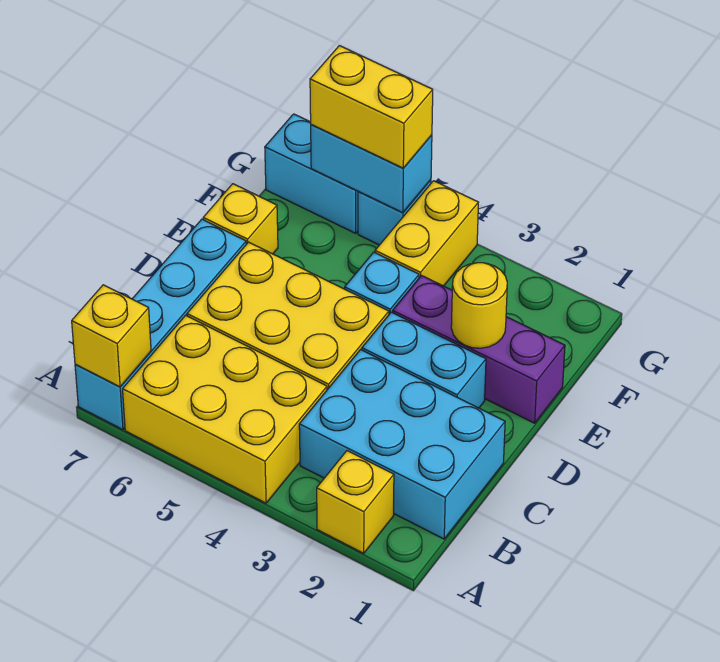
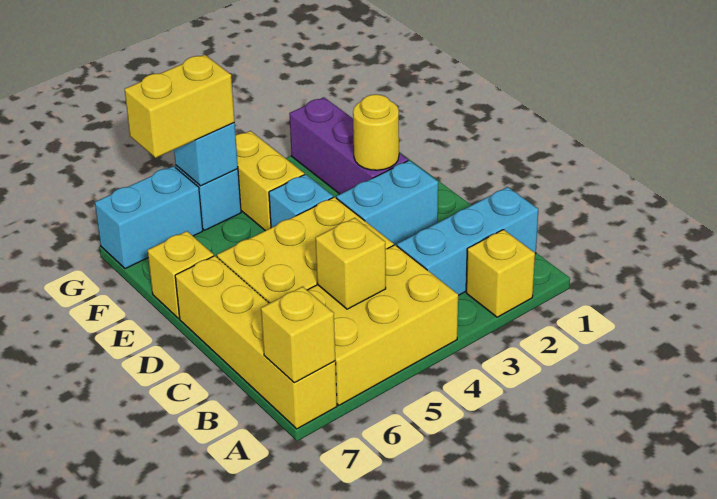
cyan 1x4 brick [75,219,246,430] -> yellow 1x4 brick [175,256,337,429]
cyan 2x3 brick [299,350,505,539] -> cyan 1x3 brick [397,187,538,295]
none -> yellow 1x1 brick [315,218,386,309]
purple 1x3 brick [393,276,565,423] -> purple 1x3 brick turned to [289,97,408,194]
cyan 1x2 brick [311,125,432,213] -> cyan 1x1 brick [174,123,238,186]

